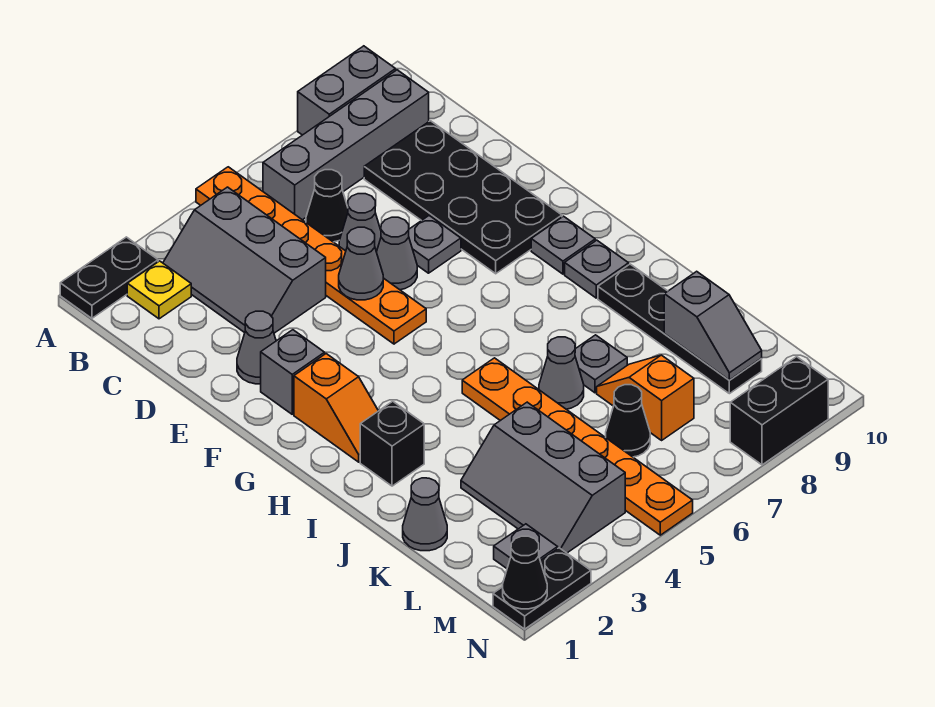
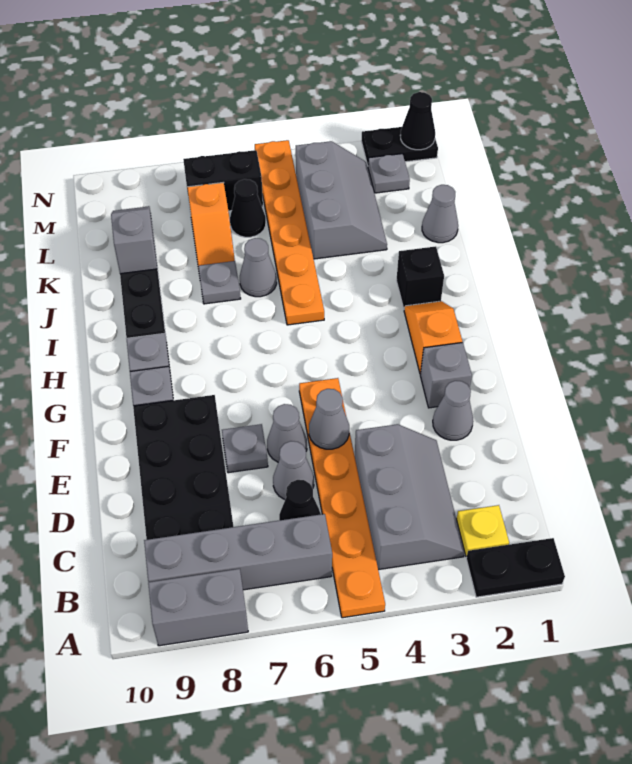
black 1x2 brick [730,357,828,465] -> black 1x2 brick moved to [183,150,263,211]

